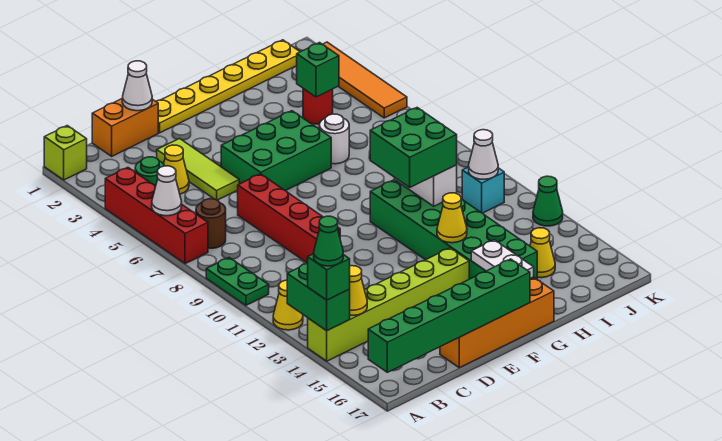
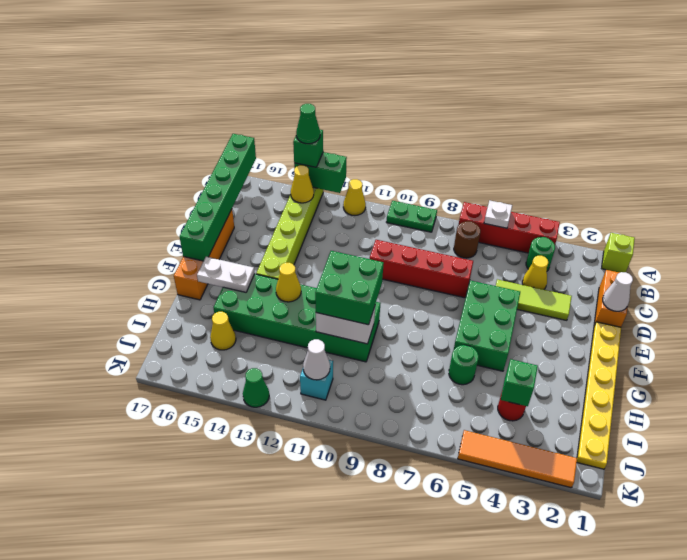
white 1x1 cone [152,166,182,216] -> white 1x1 plate [484,200,512,228]
white 1x1 round brick [319,114,349,164] -> green 1x1 round brick [449,345,478,385]

